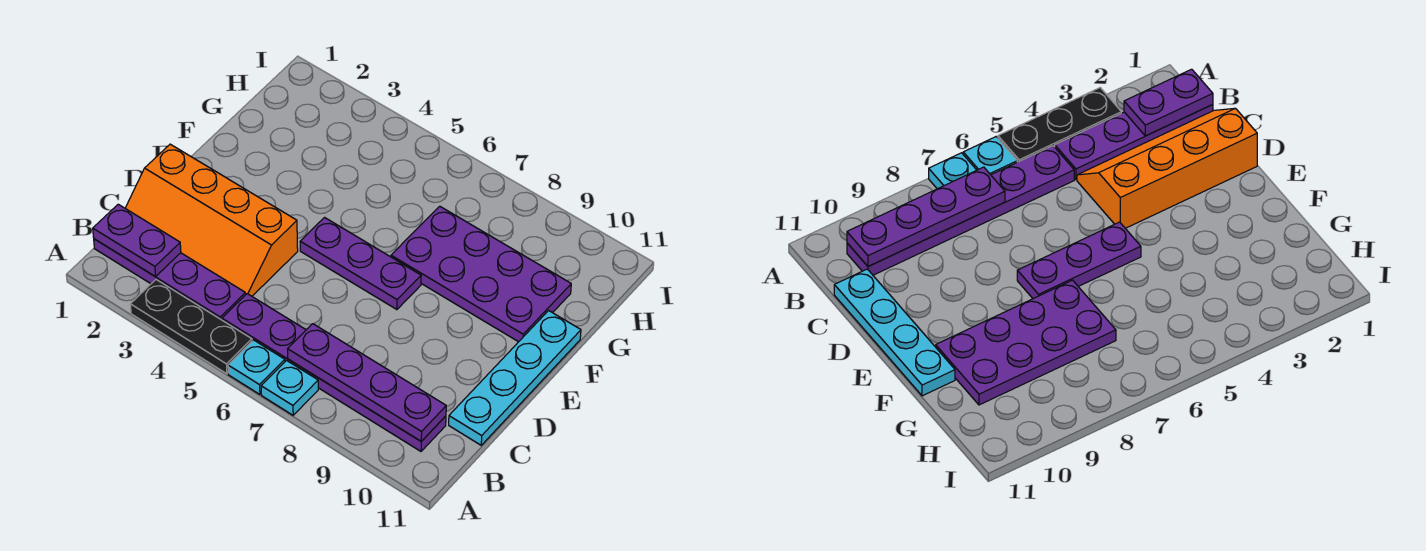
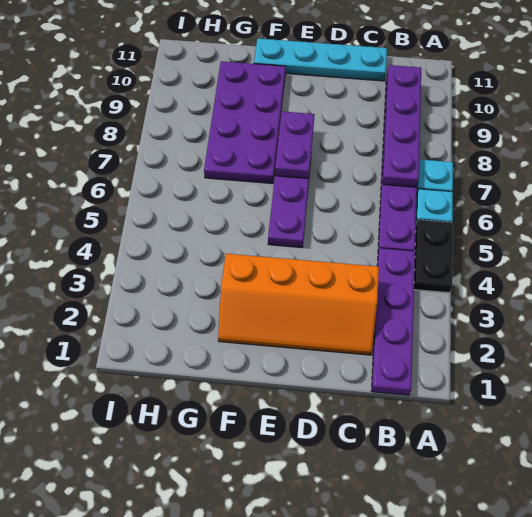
black 1x3 plate [130,280,252,374] -> black 1x2 plate [414,220,453,293]
purple 1x2 plate [93,204,181,277] -> purple 1x2 plate moved to [275,111,315,178]
orange 2x4 slope [125,144,298,296] -> orange 2x4 slope turned to [218,254,379,355]

